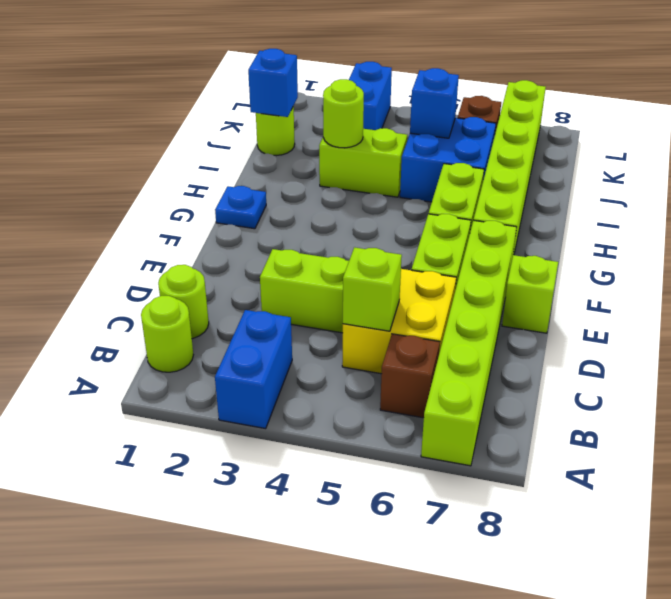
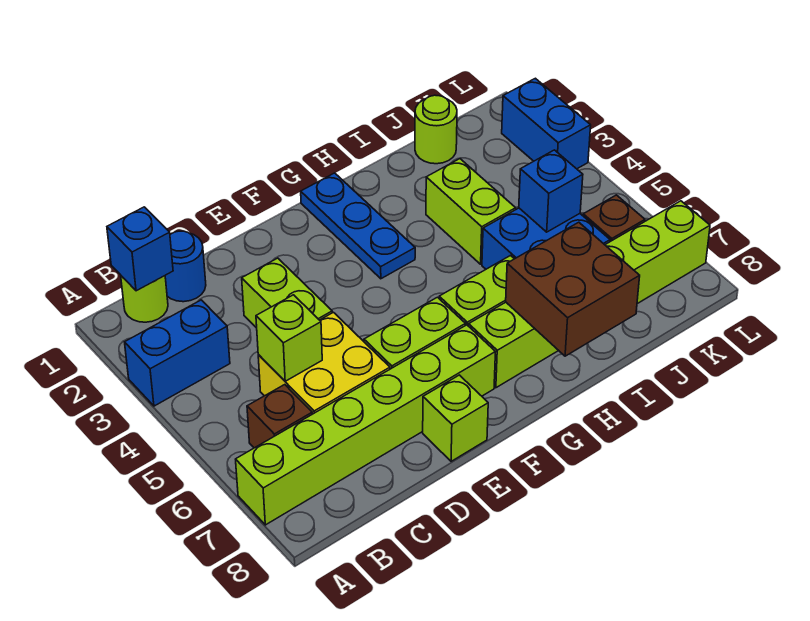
lime 1x1 round brick [158,265,209,339] -> blue 1x1 round brick [165,231,206,302]
blue 1x1 plate [215,186,266,229] -> blue 1x3 plate [301,173,415,279]
none -> brown 2x2 brick [506,222,640,356]
lime 1x1 round brick [323,79,364,148] -> none
blue 1x1 brick [248,49,298,117] -> blue 1x1 brick moved to [107,207,173,291]
blue 1x2 brick [349,62,392,130] -> blue 1x2 brick turned to [502,78,591,169]

